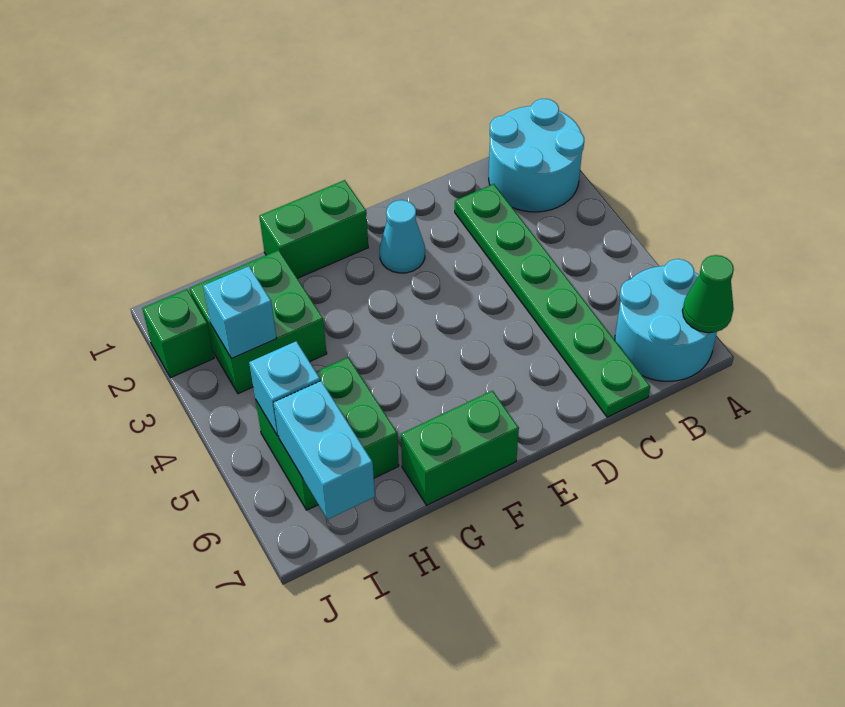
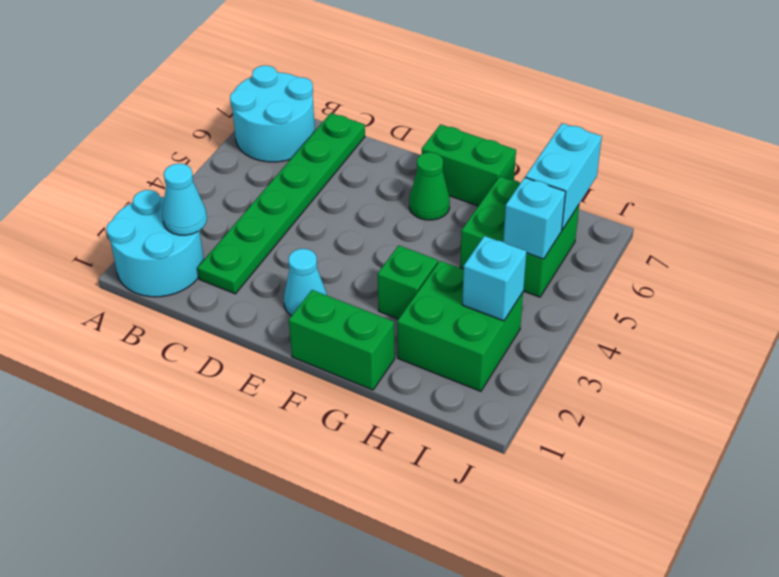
green 1x1 cone [682,255,734,333] -> green 1x1 cone moved to [409,152,450,220]
none -> cyan 1x1 cone [163,163,207,235]
green 1x1 brick [142,289,214,378] -> green 1x1 brick moved to [378,245,438,319]

